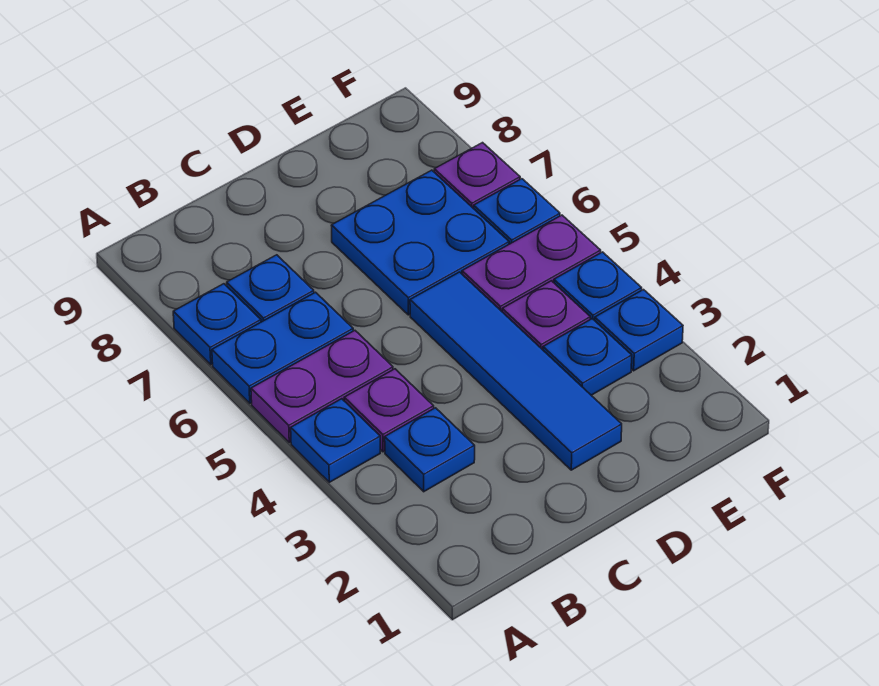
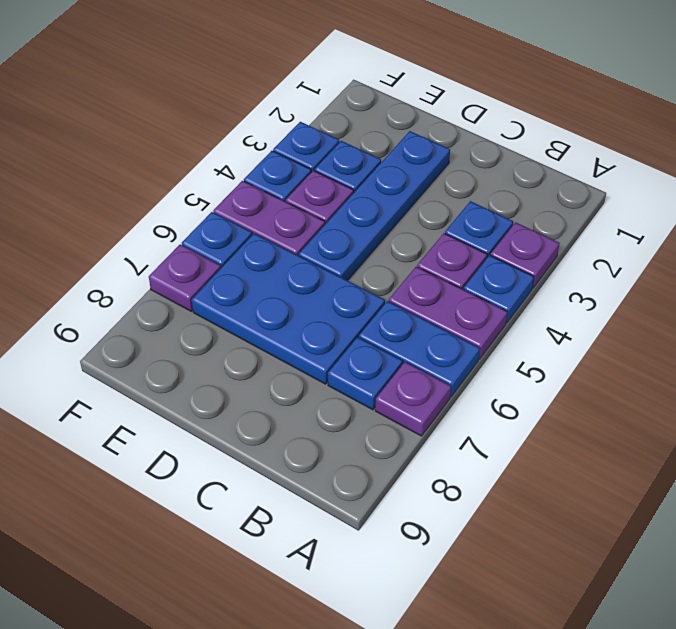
none -> purple 1x1 plate [491,222,560,288]
blue 1x1 plate [173,284,261,365] -> purple 1x1 plate [375,362,451,436]
blue 1x4 tile [410,272,622,470] -> blue 1x4 plate [299,131,450,281]
blue 2x2 plate [331,170,509,315] -> blue 2x3 plate [192,233,385,384]

